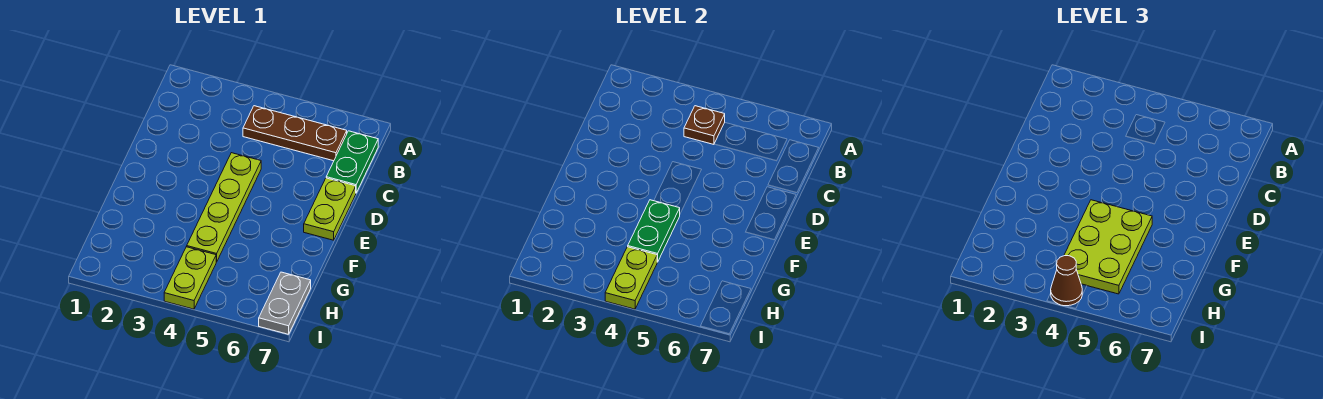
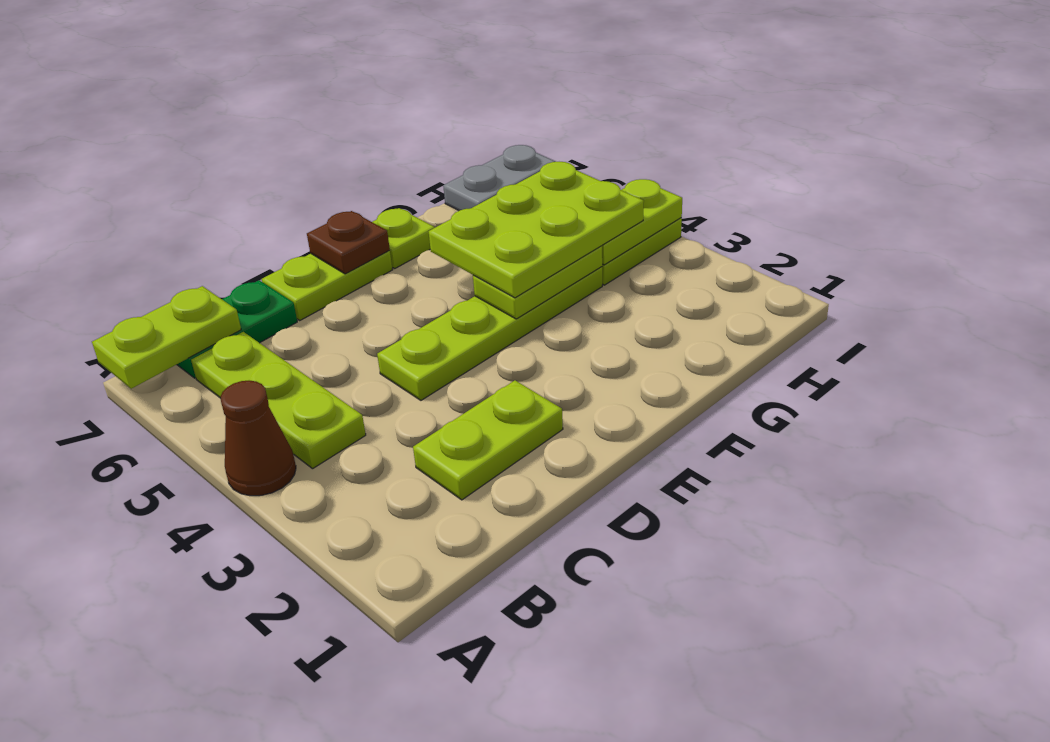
none -> lime 1x2 plate [92,286,241,389]
brown 1x3 plate [243,106,347,161] -> lime 1x3 plate [191,332,366,469]
brown 1x1 plate [684,106,725,144] -> brown 1x1 plate moved to [307,211,390,274]
none -> lime 1x2 plate [413,380,563,500]
green 1x2 plate [628,200,680,262] -> lime 1x2 plate [473,246,602,319]
none -> lime 1x1 plate [373,208,435,269]
brown 1x1 cone [1051,256,1083,306] -> brown 1x1 cone moved to [221,381,296,496]

